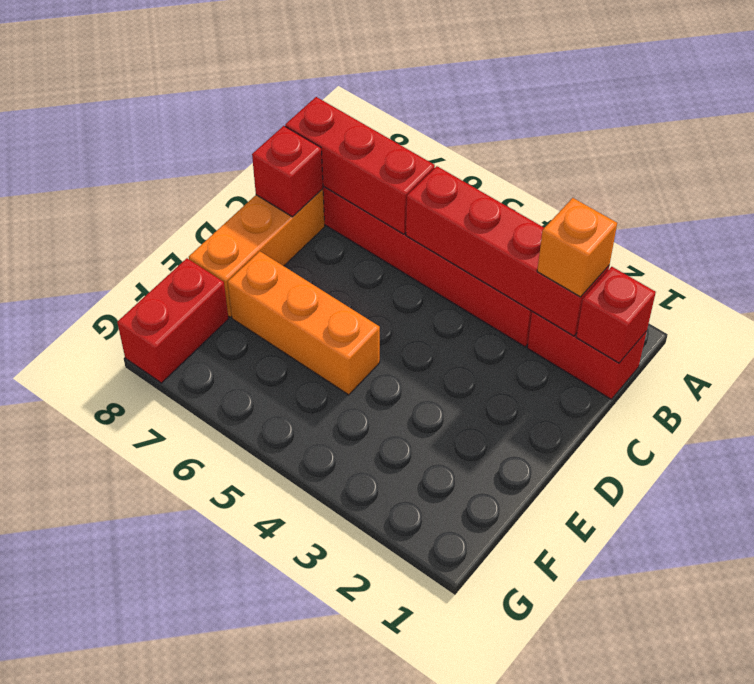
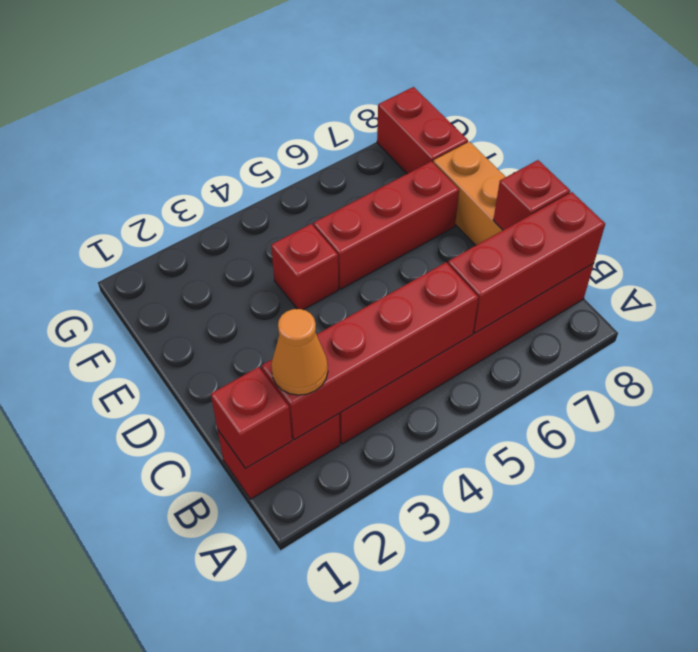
orange 1x1 brick [537,198,617,297] -> orange 1x1 cone [271,309,328,395]
none -> red 1x1 brick [271,224,338,310]
orange 1x3 brick [228,251,380,395] -> red 1x3 brick [313,161,459,289]

